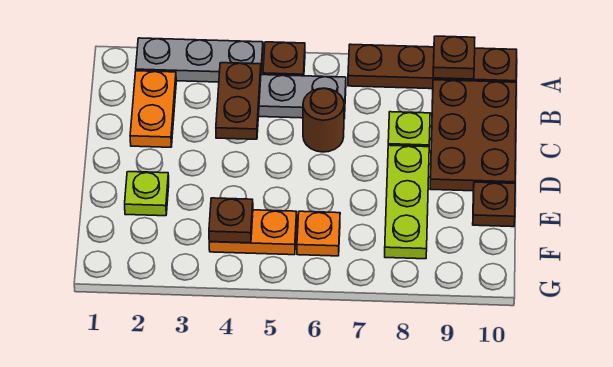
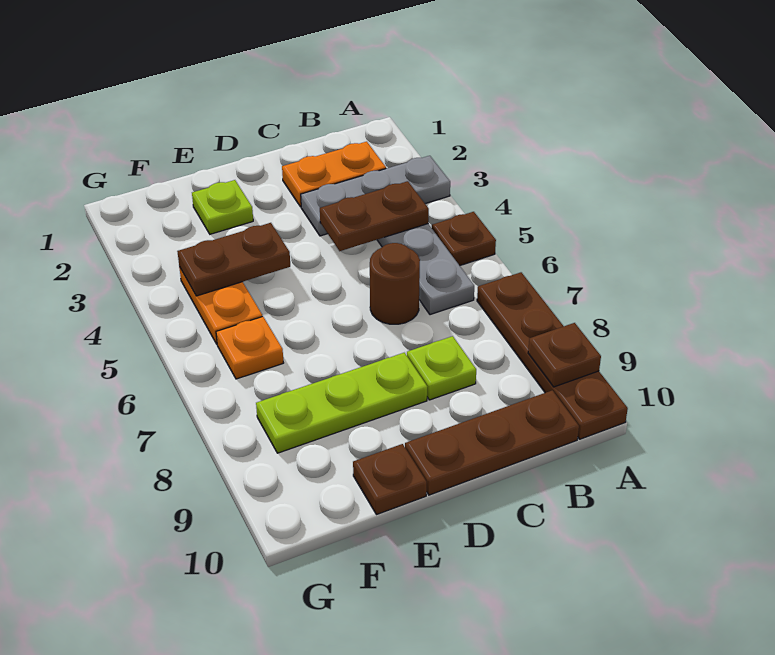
grey 1x3 plate [136,38,263,82] -> grey 1x3 plate turned to [301,156,450,236]
brown 2x3 plate [430,80,516,191] -> brown 1x3 plate [405,390,579,495]
brown 1x1 plate [209,198,253,243] -> brown 1x2 plate [177,223,290,296]

